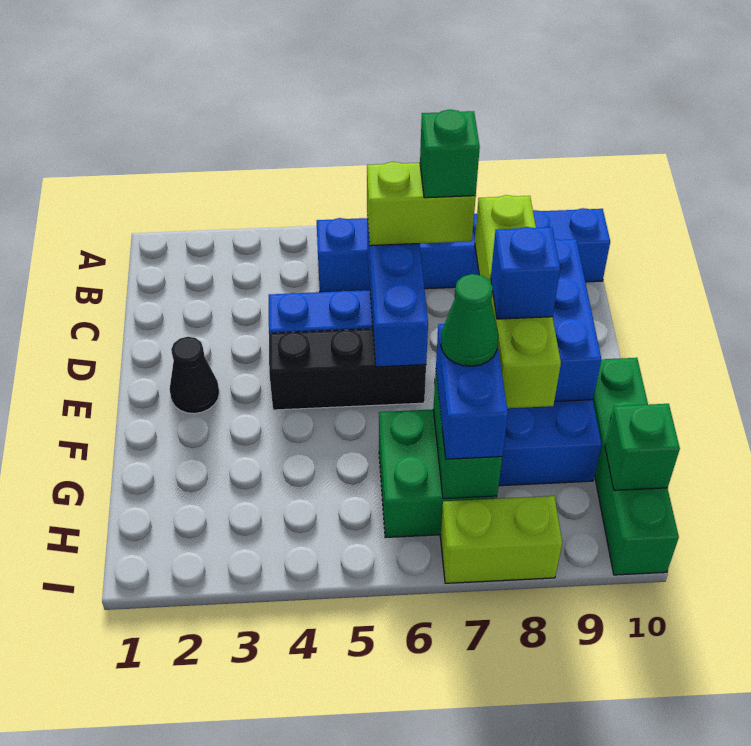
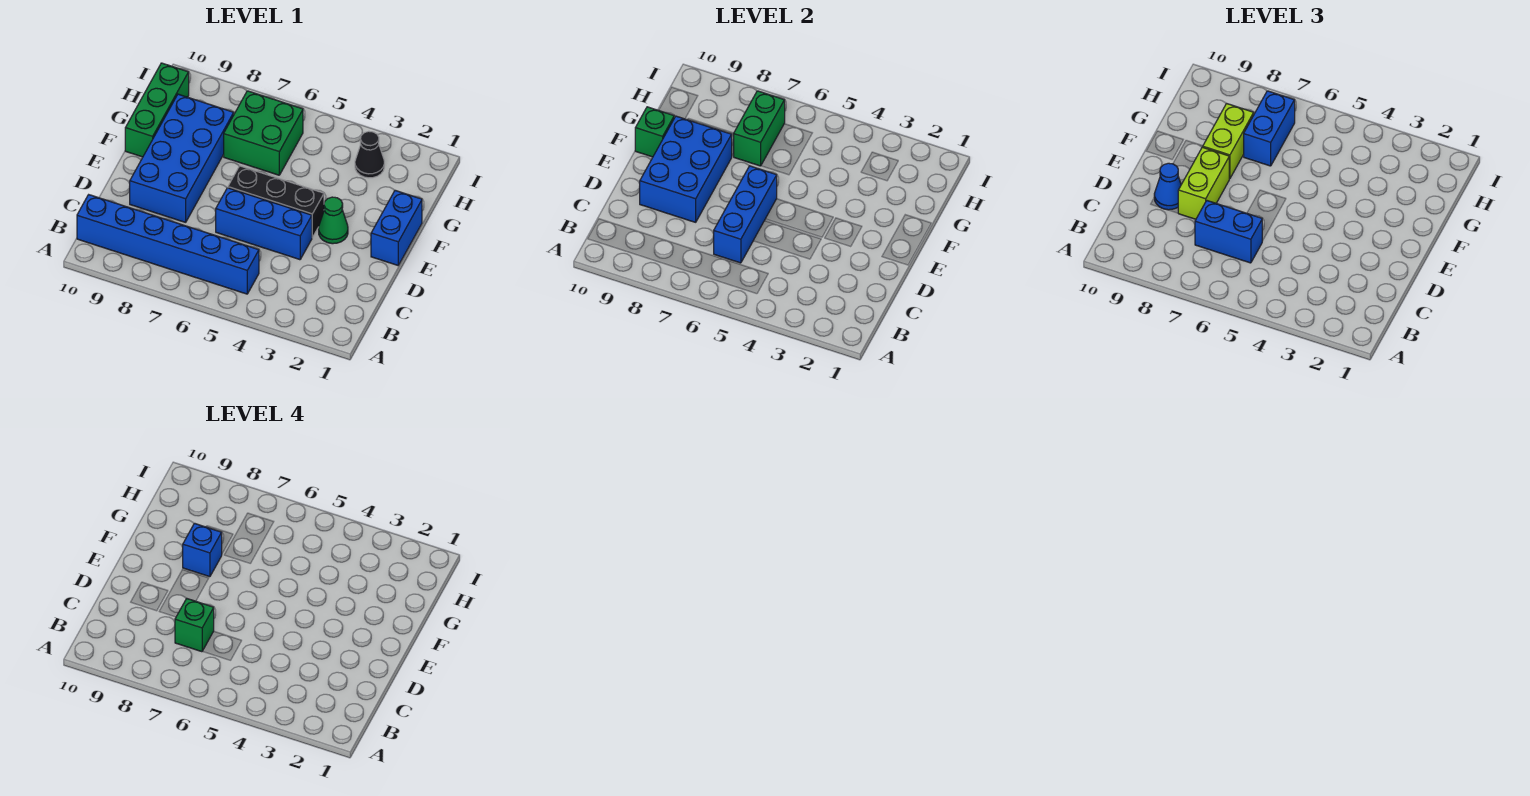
lime 1x2 brick [367,162,476,246] -> blue 1x2 brick [1195,201,1262,263]
none -> blue 1x1 cone [1154,163,1181,210]
none -> blue 1x2 brick [371,190,422,265]
black 1x1 cone [170,337,219,414] -> black 1x1 cone moved to [355,131,384,178]
green 1x4 brick [593,358,679,575] -> green 1x3 brick [125,63,189,157]
green 1x1 cone [441,274,498,366] -> green 1x1 cone moved to [319,197,348,244]
green 1x1 brick [605,404,680,490] -> green 1x1 brick moved to [635,107,674,157]
lime 1x2 brick [440,496,562,583] -> none

